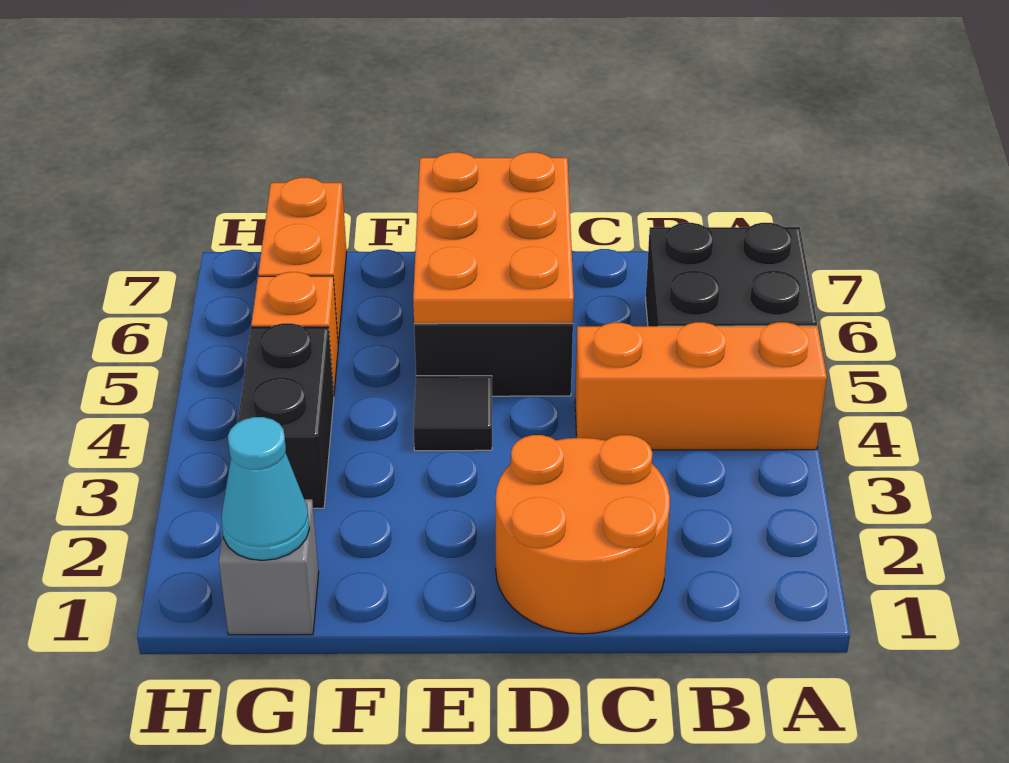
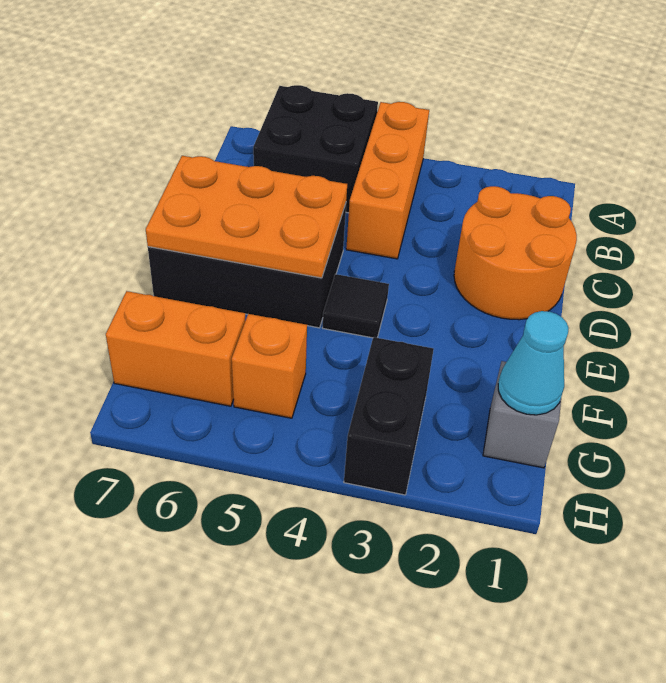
black 1x2 brick [238,323,334,508] -> black 1x2 brick turned to [344,337,434,495]

